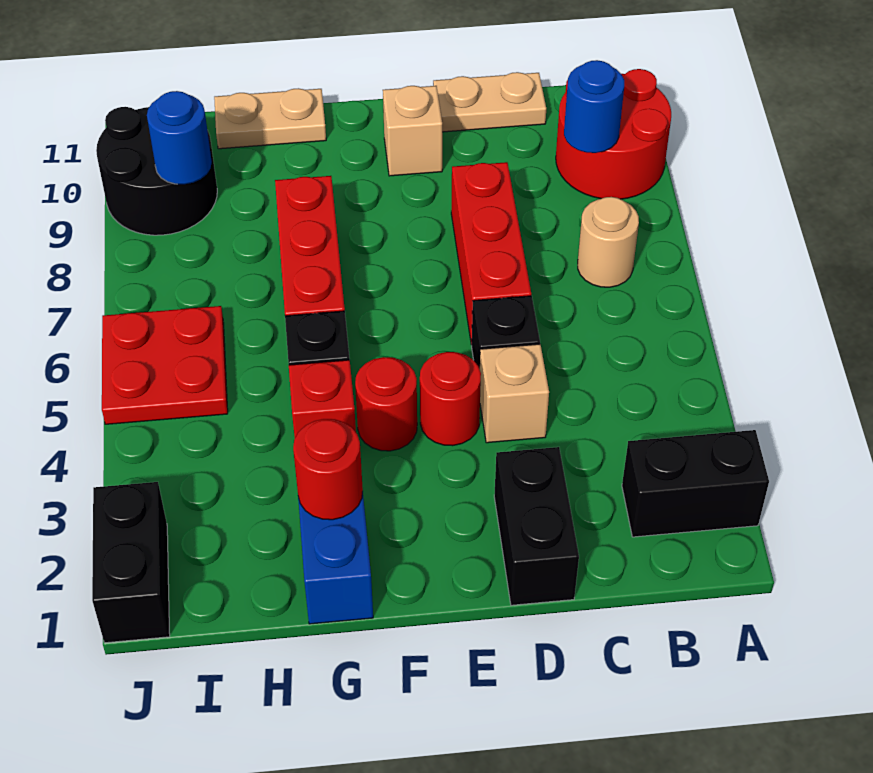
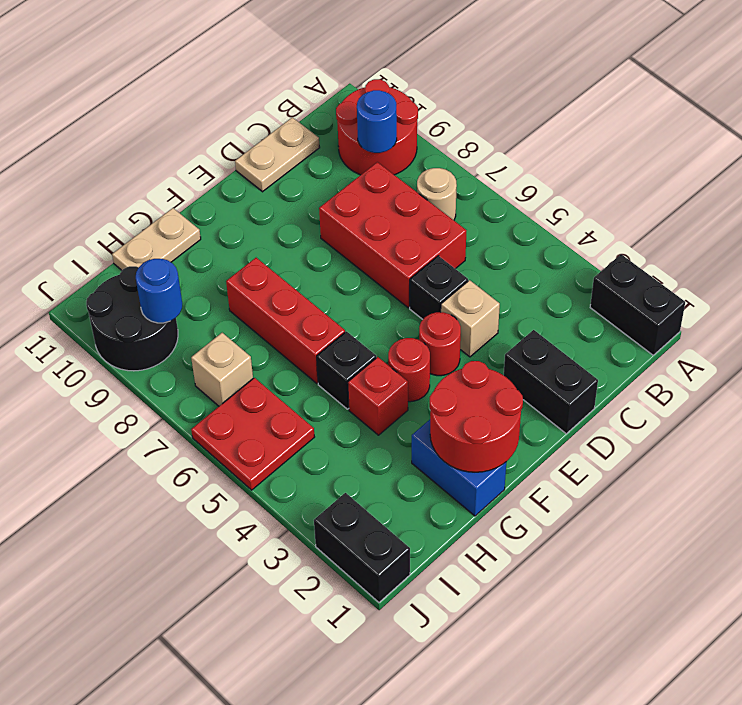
black 1x2 brick [622,430,769,537] -> black 1x2 brick turned to [590,254,685,355]
red 1x3 brick [451,162,531,345] -> red 2x3 brick [319,162,466,308]
tan 1x1 brick [383,86,442,176] -> tan 1x1 brick moved to [191,333,253,406]
red 1x1 round brick [293,419,363,520] -> red 2x2 round brick [430,361,523,472]

